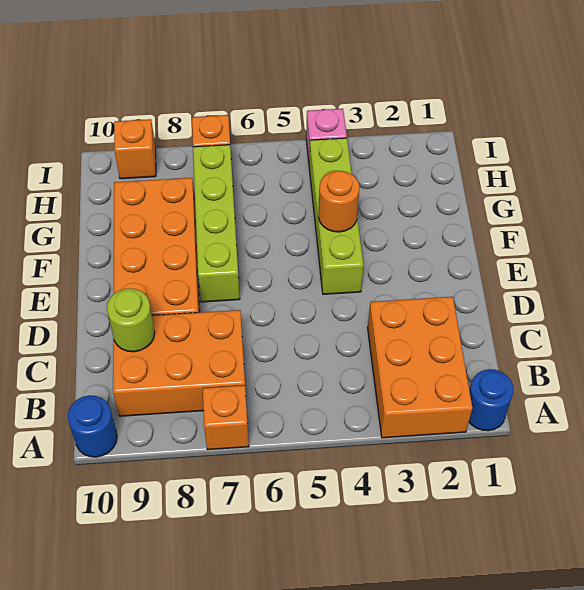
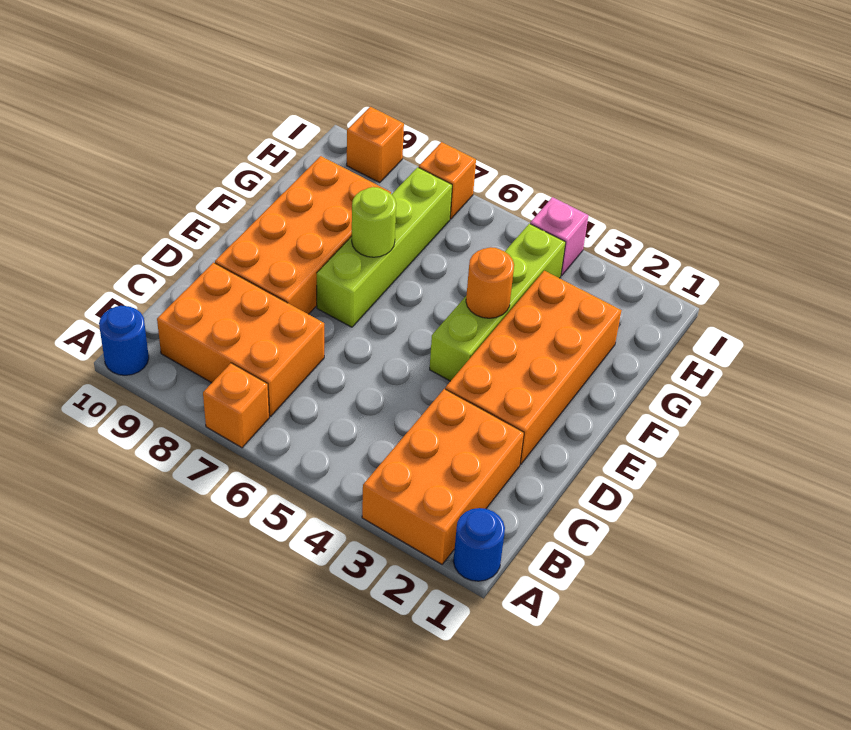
lime 1x1 round brick [107,288,155,352] -> lime 1x1 round brick moved to [352,187,396,257]
none -> orange 2x4 brick [445,271,621,464]

